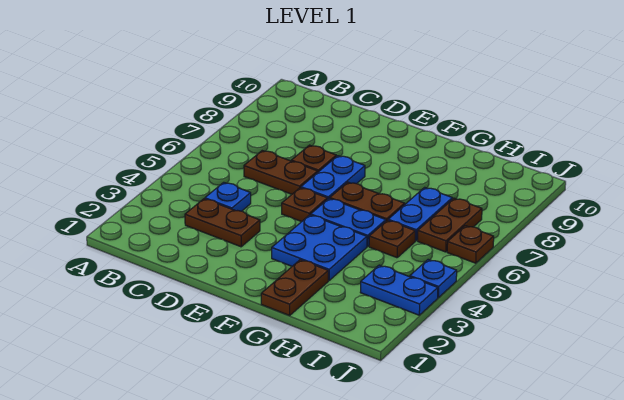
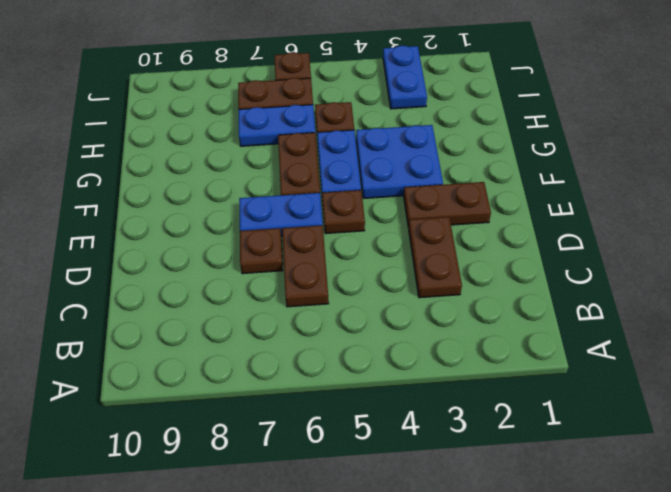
blue 1x1 plate [205,182,251,211] -> none
brown 1x2 plate [261,260,328,315] -> brown 1x2 plate moved to [404,182,491,228]
blue 1x1 plate [410,260,457,298] -> none

